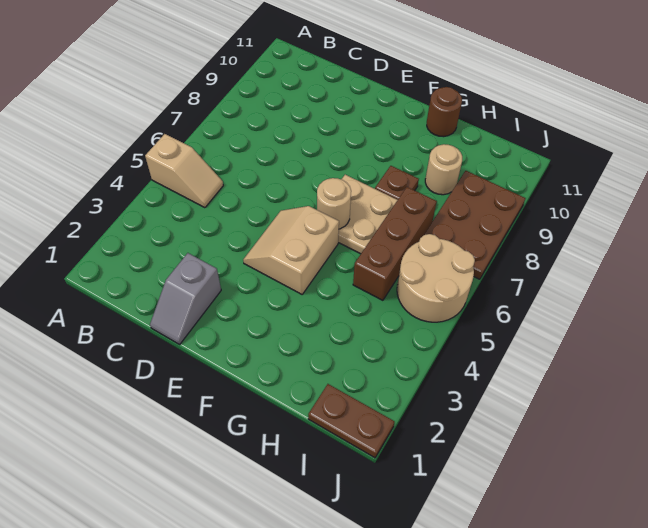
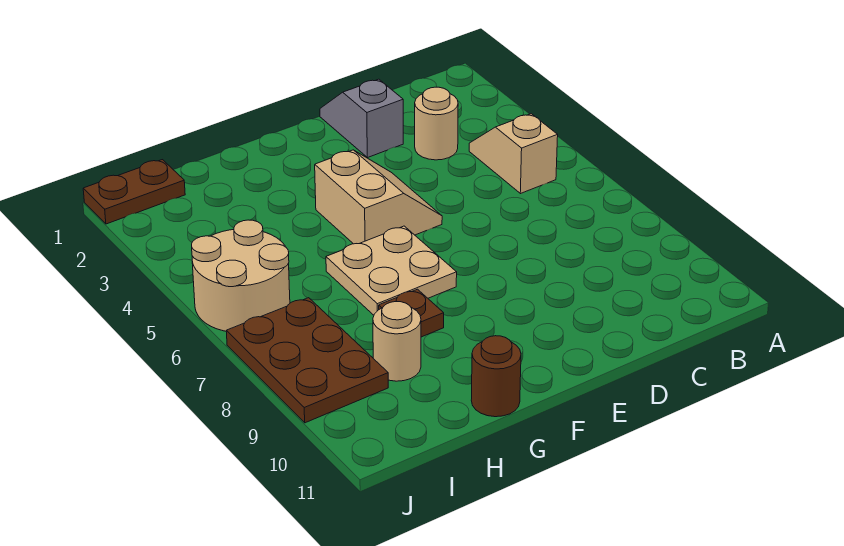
tan 1x2 slope [145,134,223,208] -> tan 1x2 slope turned to [469,114,558,194]
tan 1x1 round brick [317,178,351,229] -> tan 1x1 round brick moved to [415,87,458,160]
brown 1x3 brick [353,187,437,300] -> none

